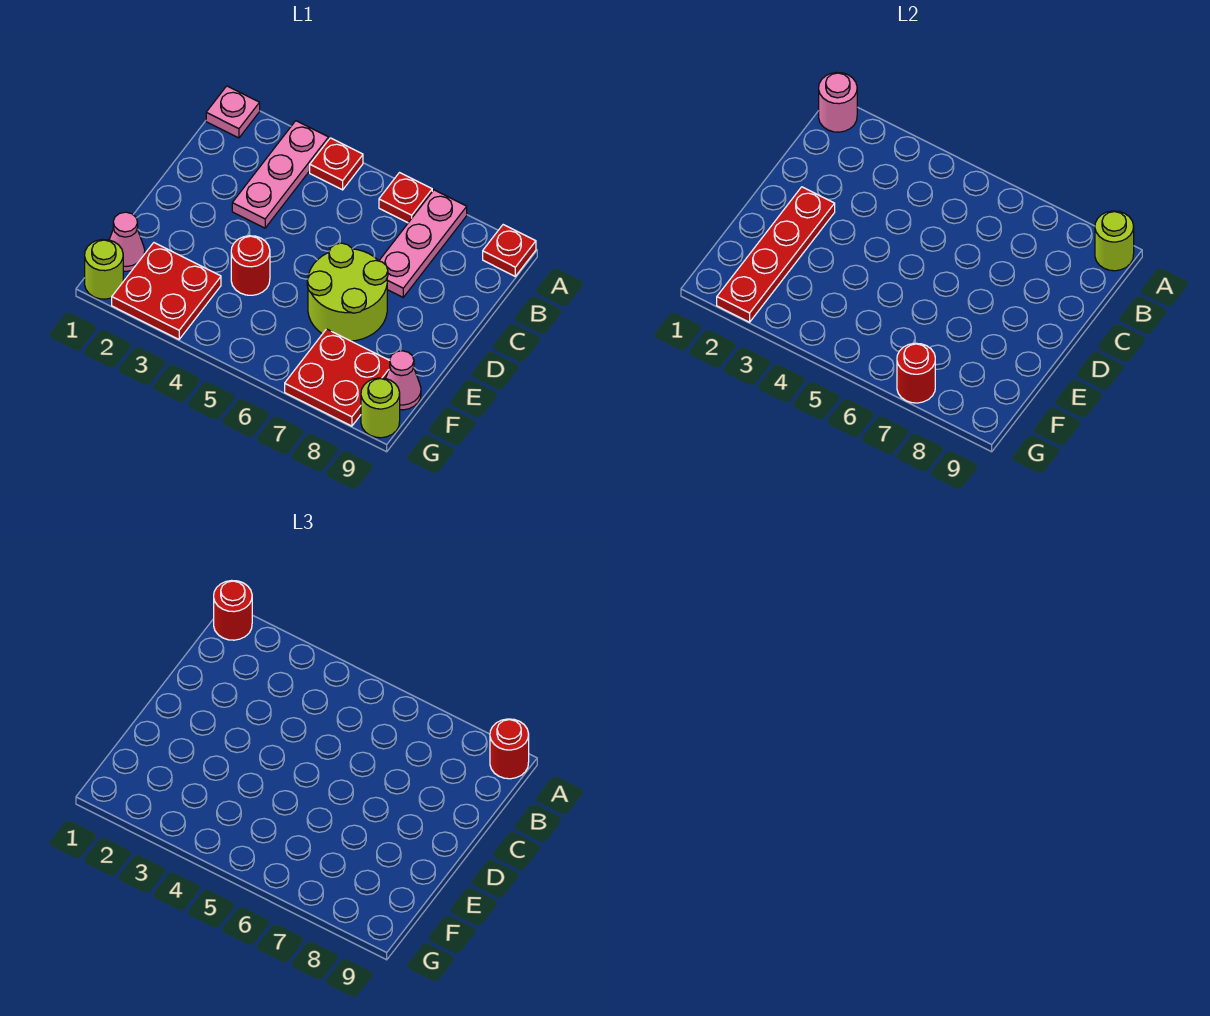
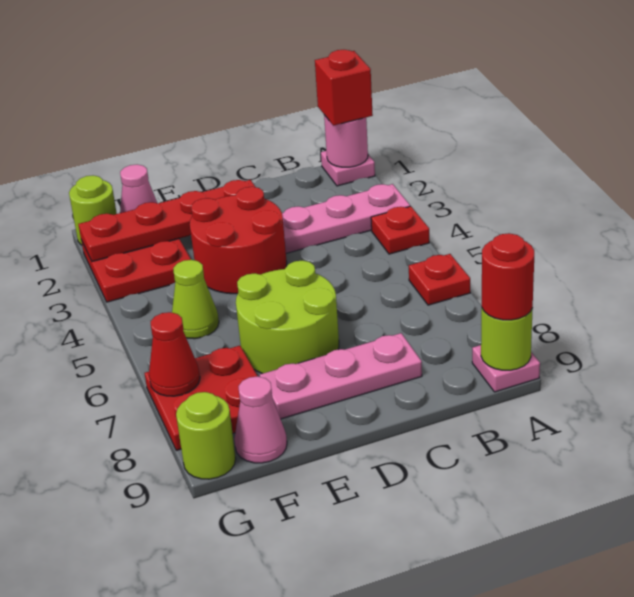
red 1x1 round brick [214,580,252,640] -> red 1x1 brick [315,50,373,126]
pink 1x3 plate [379,190,467,297] -> pink 1x3 plate moved to [260,333,422,419]
red 1x1 plate [483,225,536,276] -> pink 1x1 plate [472,345,540,392]
red 1x1 round brick [231,236,270,295] -> red 2x2 round brick [190,187,287,294]
none -> lime 1x1 cone [172,260,219,339]
red 1x1 round brick [897,343,935,403] -> red 1x1 cone [149,312,200,396]

